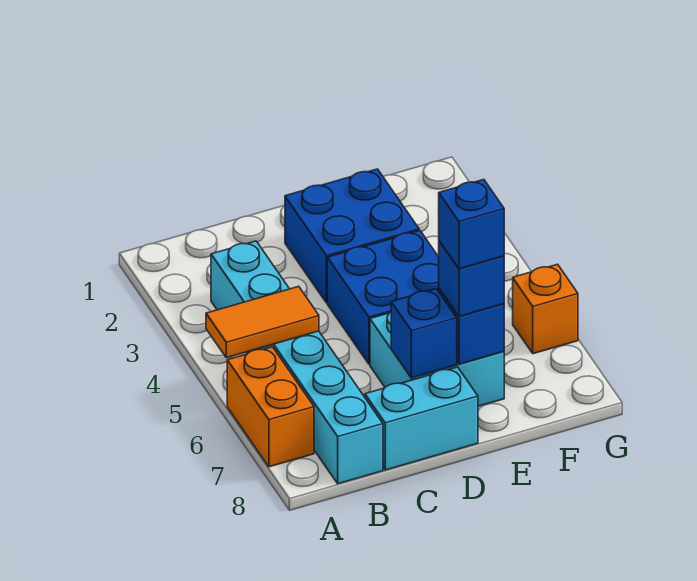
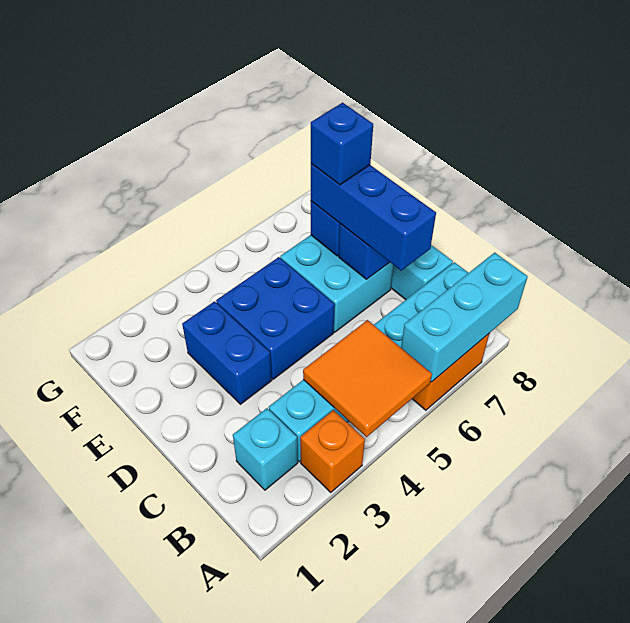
orange 1x2 tile [206,286,319,358] -> orange 2x2 tile [303,320,432,437]
none -> cyan 1x3 brick [401,253,528,382]
none -> cyan 1x1 brick [233,408,298,490]
blue 2x2 brick [285,169,419,303] -> blue 1x2 brick [182,301,272,404]
blue 1x1 brick [439,241,504,316] -> blue 1x3 brick [311,164,436,271]
orange 1x1 brick [513,264,578,354] -> orange 1x1 brick moved to [300,410,365,492]

